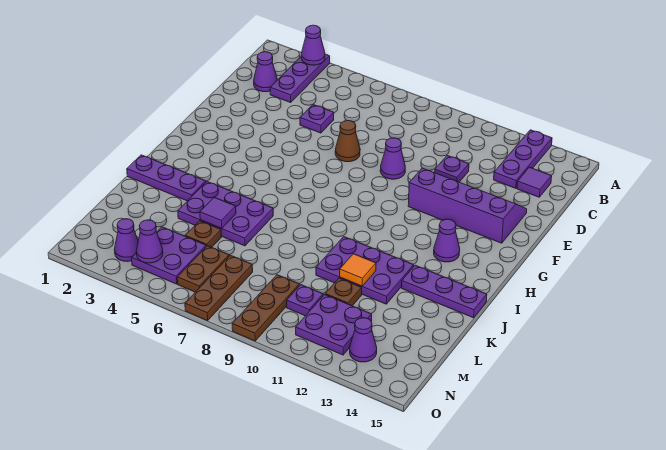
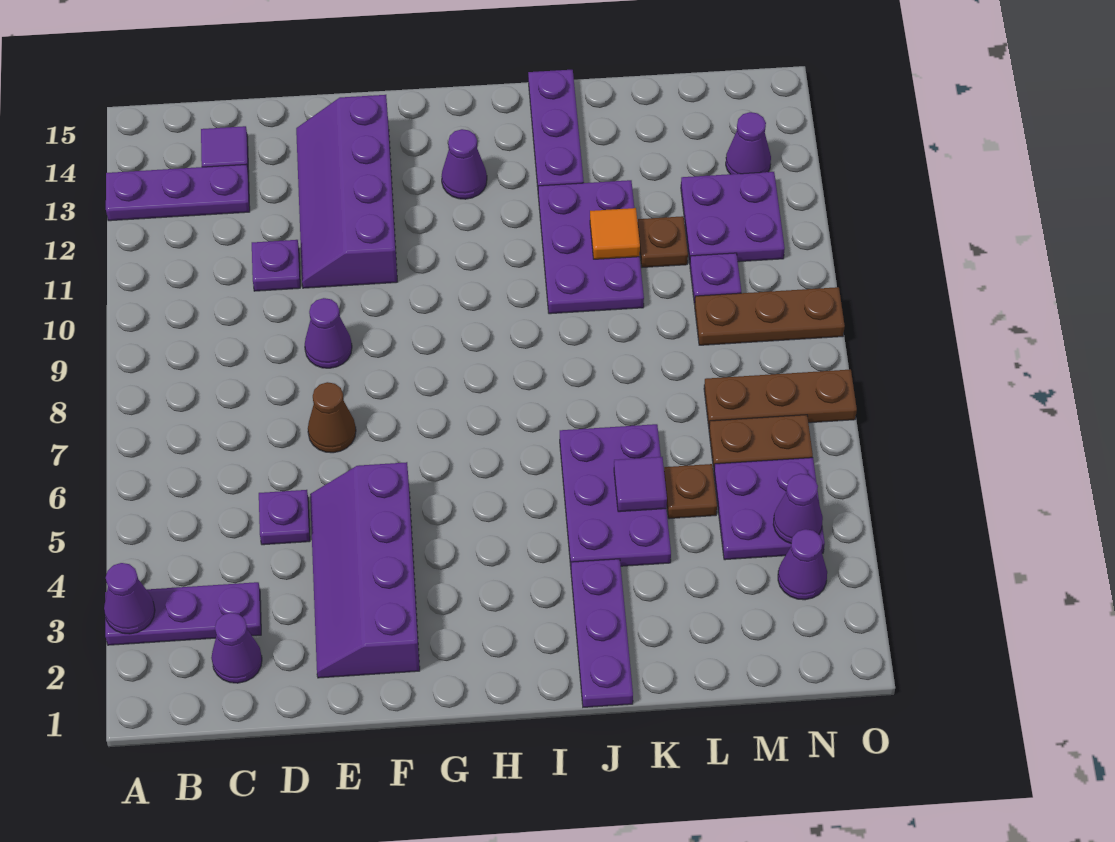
none -> purple 2x4 slope [310,462,420,678]

